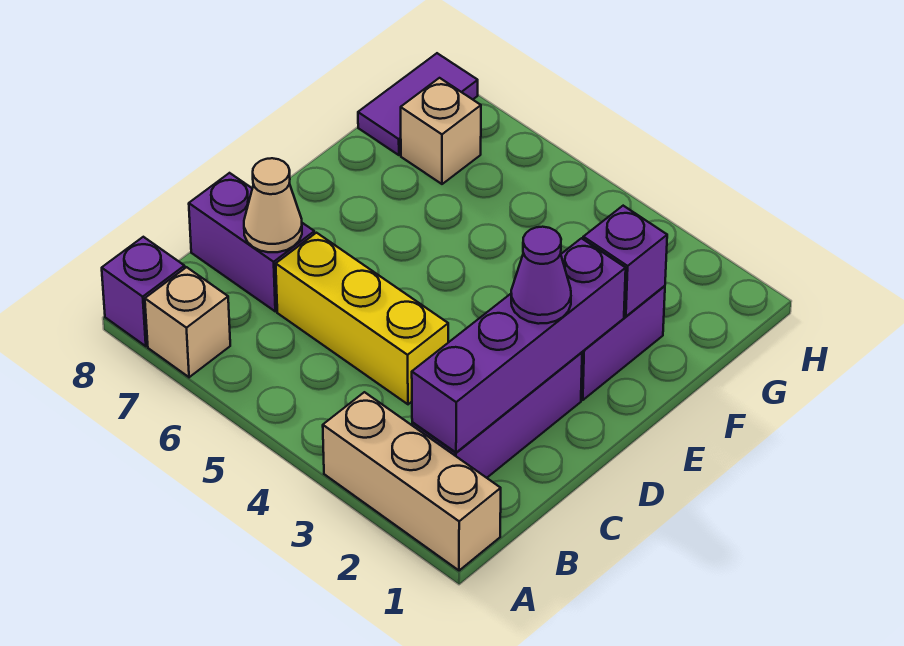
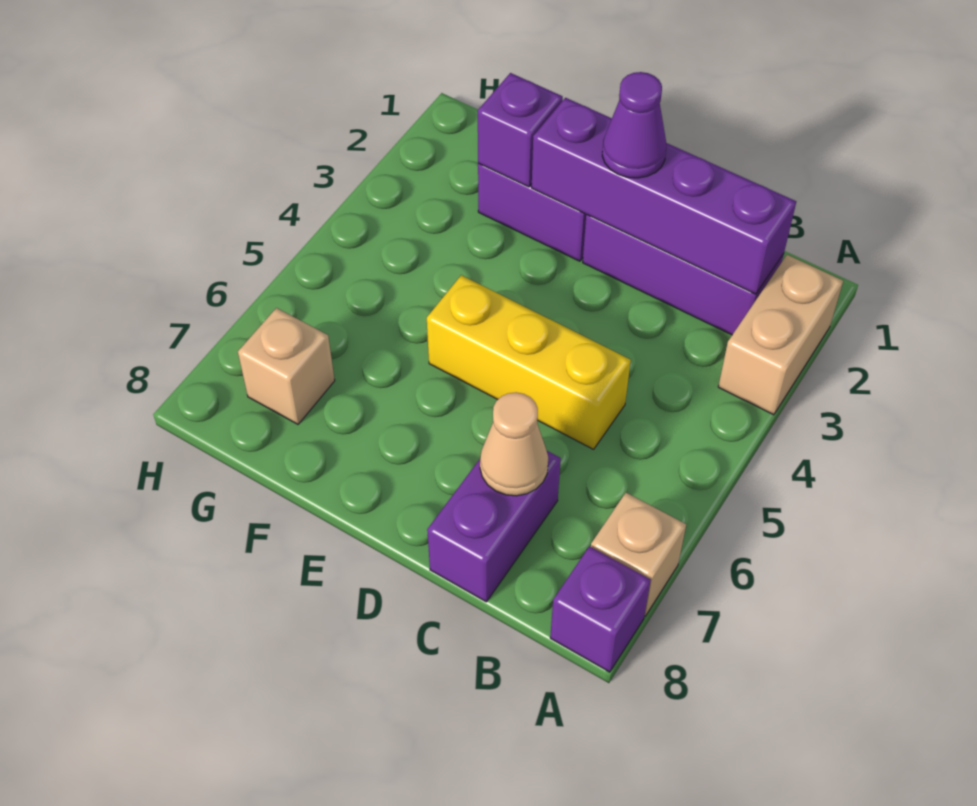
tan 1x3 brick [323,392,501,571] -> tan 1x2 brick [718,255,843,415]
yellow 1x3 brick [276,233,448,404] -> yellow 1x3 brick turned to [427,275,631,449]
purple 1x2 tile [358,53,478,155] -> none

